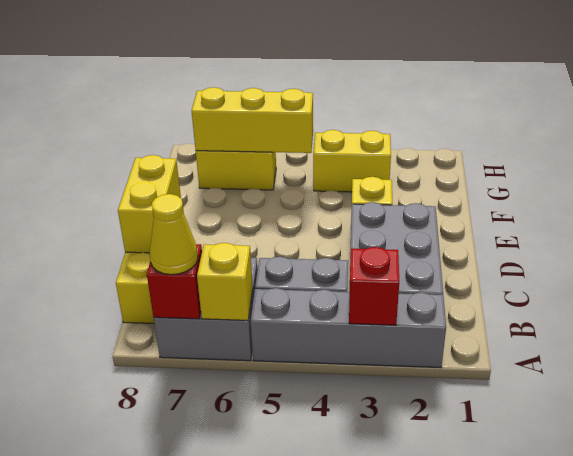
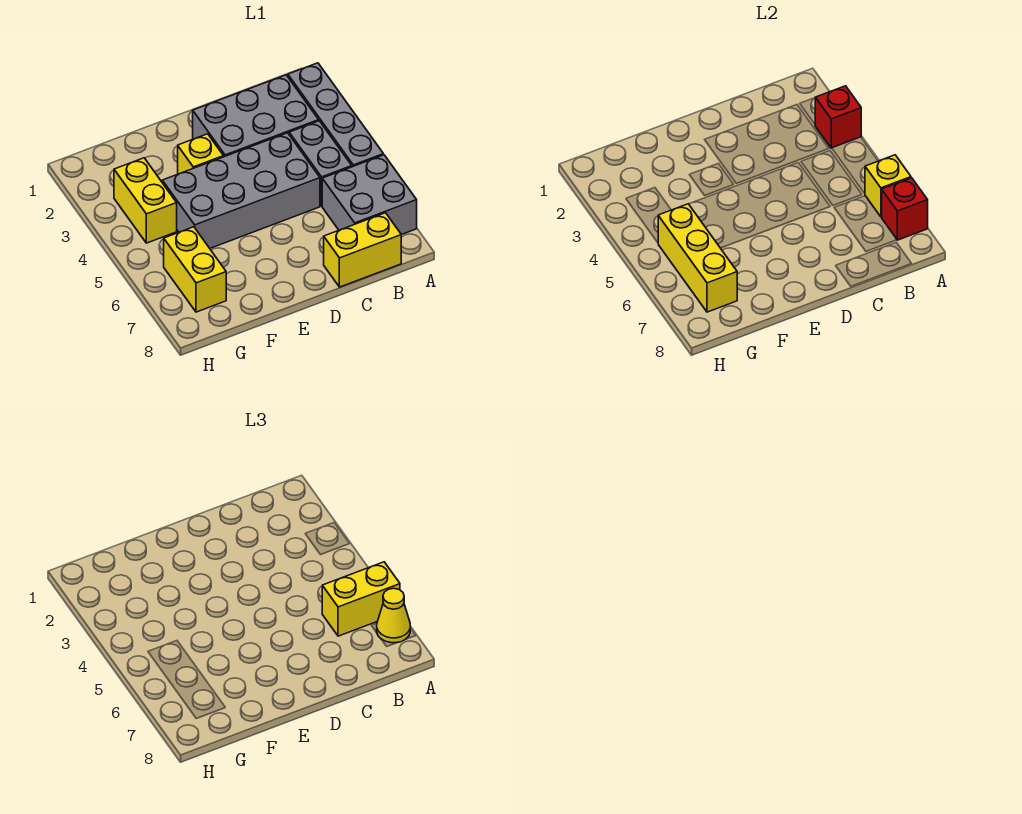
none -> grey 2x4 brick [162,133,320,248]
yellow 1x2 brick [118,155,181,253] -> yellow 1x2 brick moved to [322,562,400,636]

